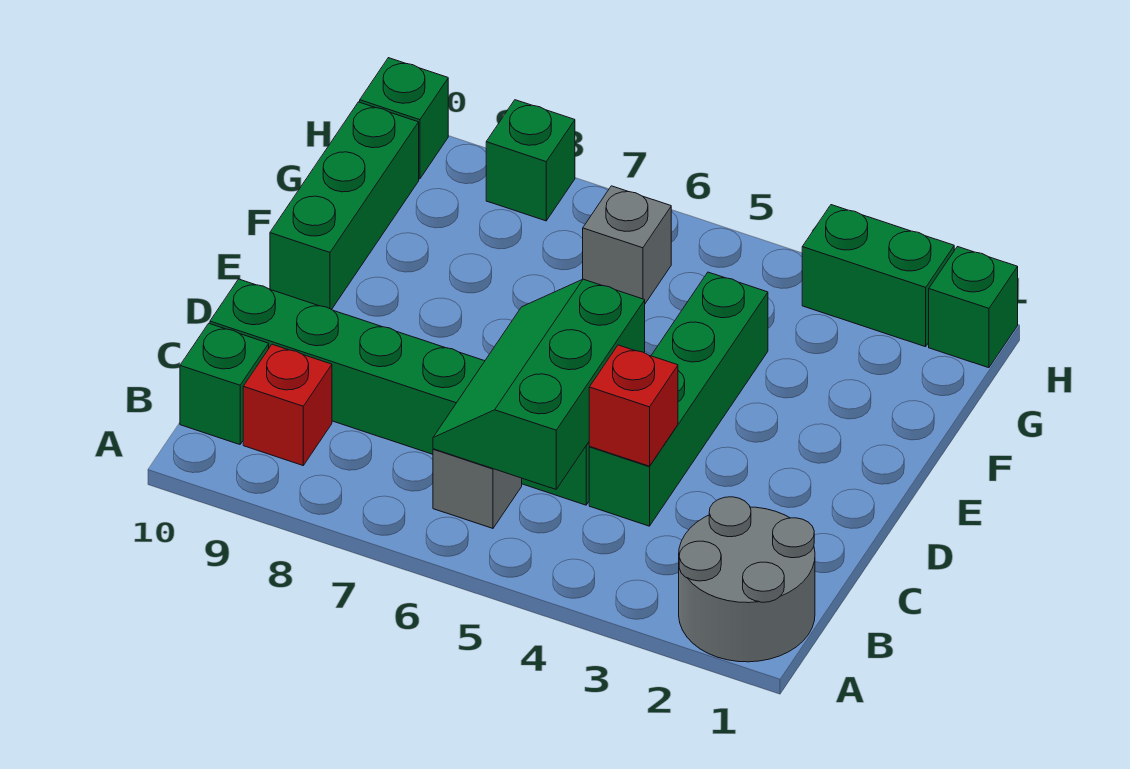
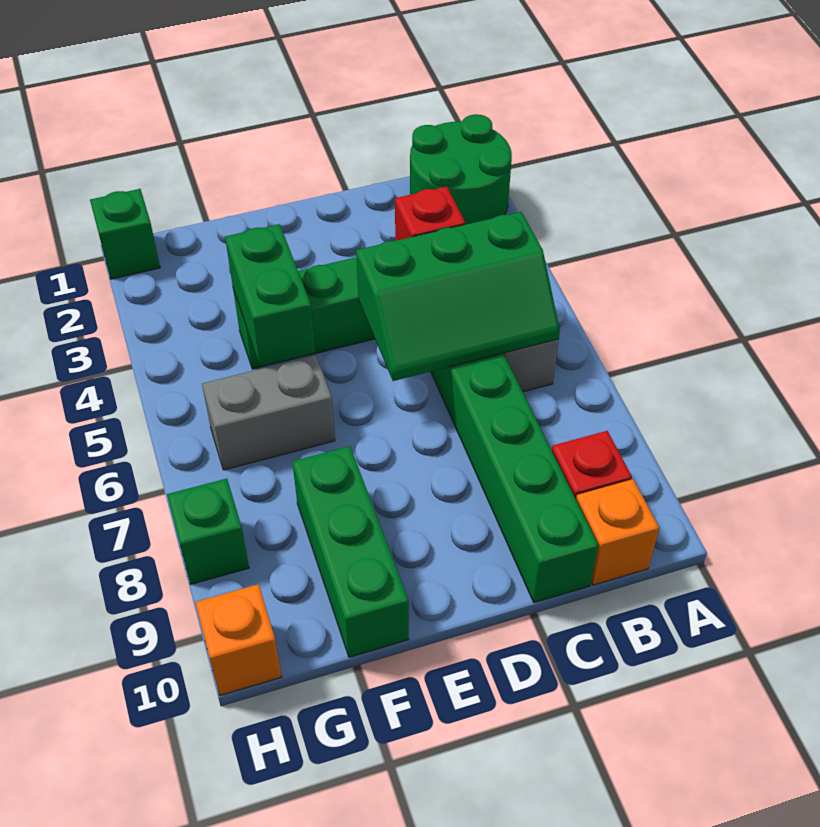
grey 2x2 round brick [679,497,815,662] -> green 2x2 round brick [410,114,512,225]
green 1x1 brick [180,324,269,444] -> orange 1x1 brick [576,479,659,585]
green 1x3 brick [270,102,419,310] -> green 1x3 brick turned to [292,446,409,657]
grey 1x1 brick [583,186,671,303] -> grey 1x2 brick [202,355,335,470]
green 1x2 brick [802,205,954,347] -> green 1x2 brick moved to [225,224,315,366]
green 1x1 brick [360,58,448,179] -> orange 1x1 brick [195,584,282,695]

